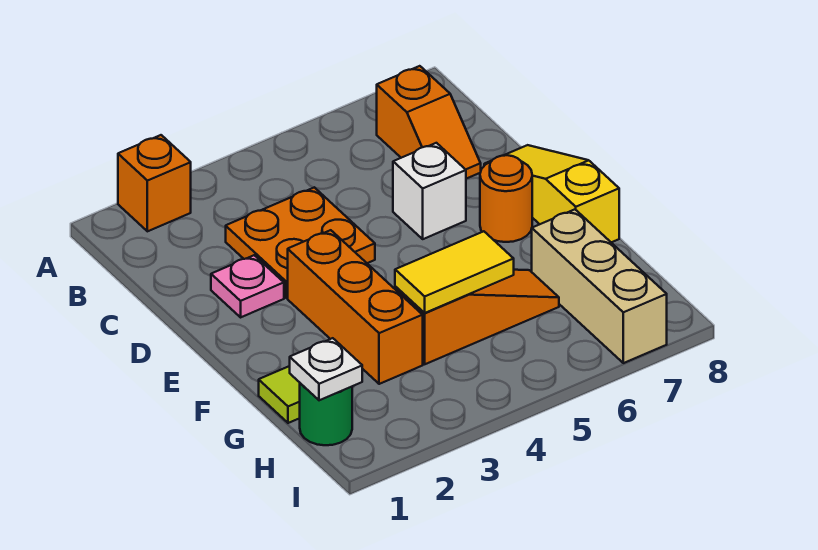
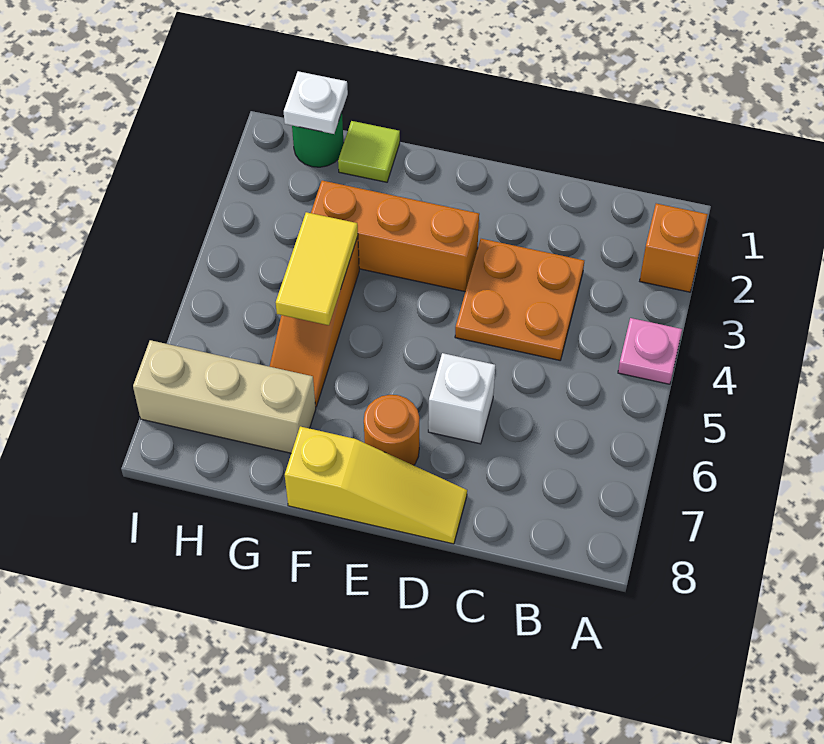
orange 1x2 slope [376,66,481,179] -> none
pink 1x1 plate [211,255,284,317] -> pink 1x1 plate moved to [618,318,682,384]

